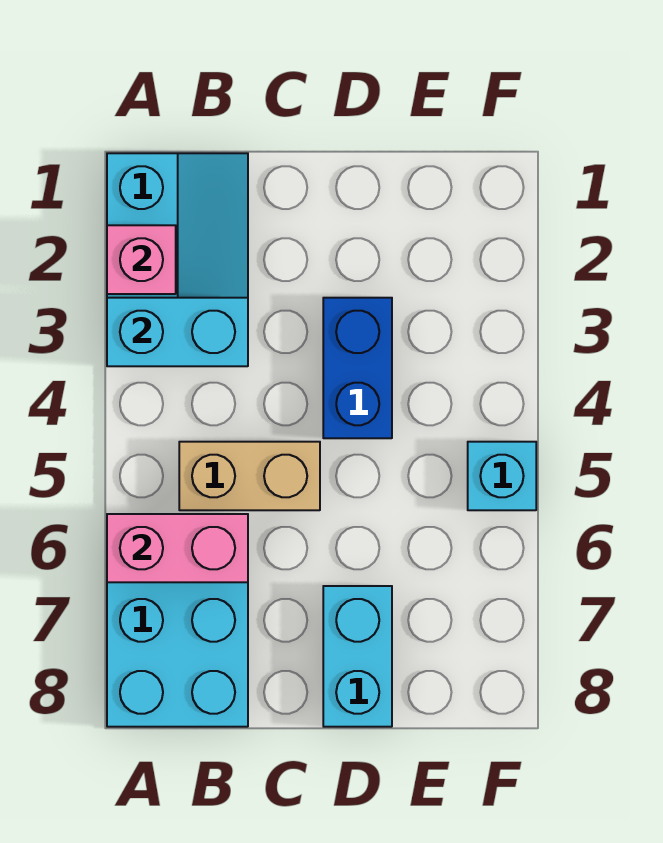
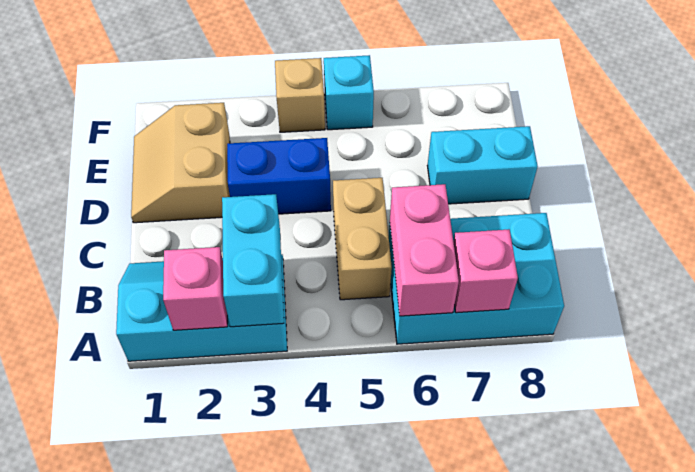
none -> pink 1x1 brick [453,230,518,313]
none -> tan 2x2 slope [131,103,230,223]
none -> tan 1x1 brick [275,58,325,132]

